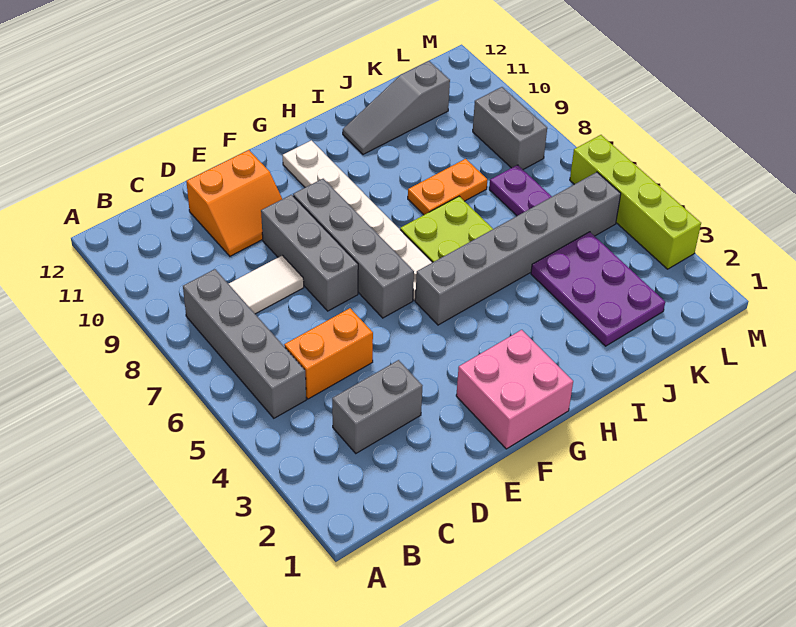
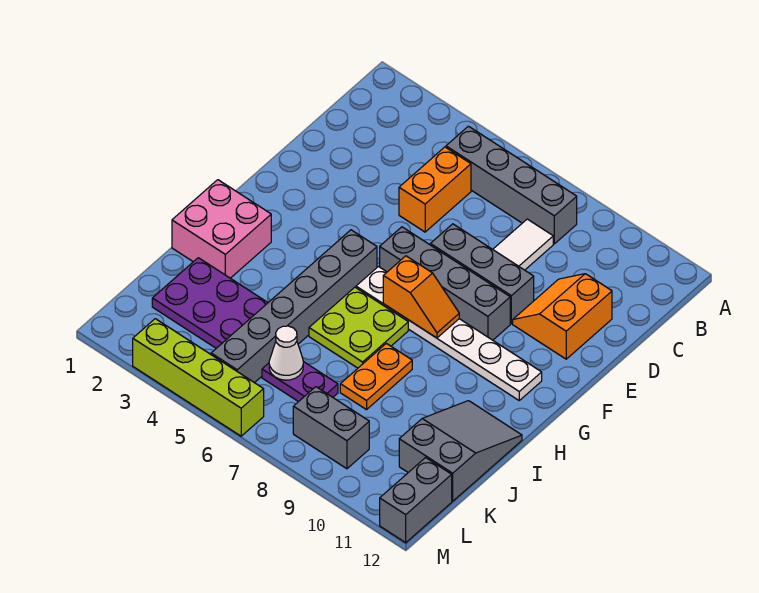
grey 1x2 brick [332,360,422,453] -> grey 1x2 brick moved to [380,458,452,543]
pink 2x2 brick [456,330,573,449] -> pink 2x2 brick moved to [172,180,271,278]
none -> orange 1x2 slope [383,256,459,338]
grey 1x3 slope [343,61,450,154] -> grey 2x3 slope [399,401,522,501]
none -> white 1x1 cone [269,326,303,380]

